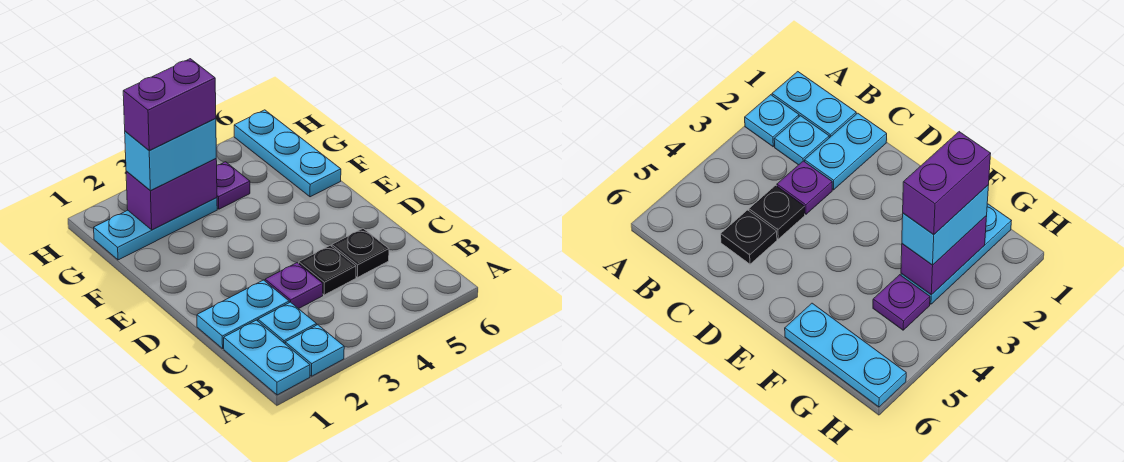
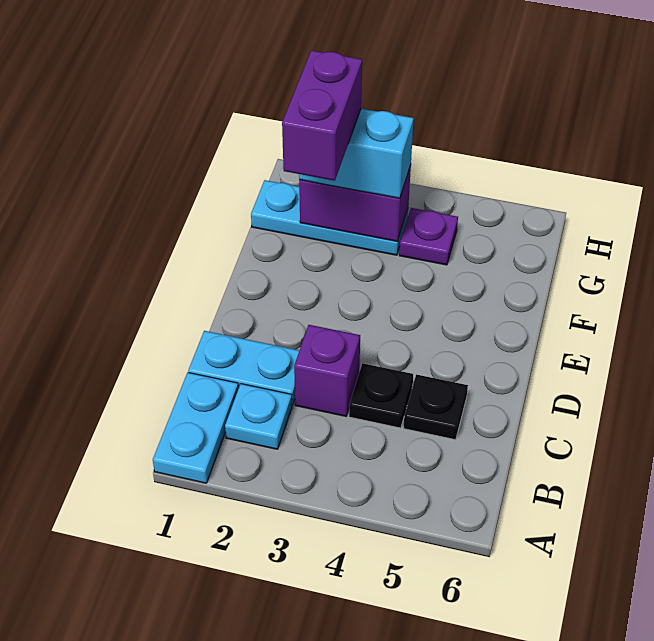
cyan 1x1 plate [285,325,344,376] -> none
purple 1x1 plate [265,263,323,309] -> purple 1x1 brick [294,325,360,416]
cyan 1x3 plate [234,110,341,197] -> none
purple 1x2 brick [123,59,216,150] -> purple 1x2 brick turned to [282,50,362,181]

